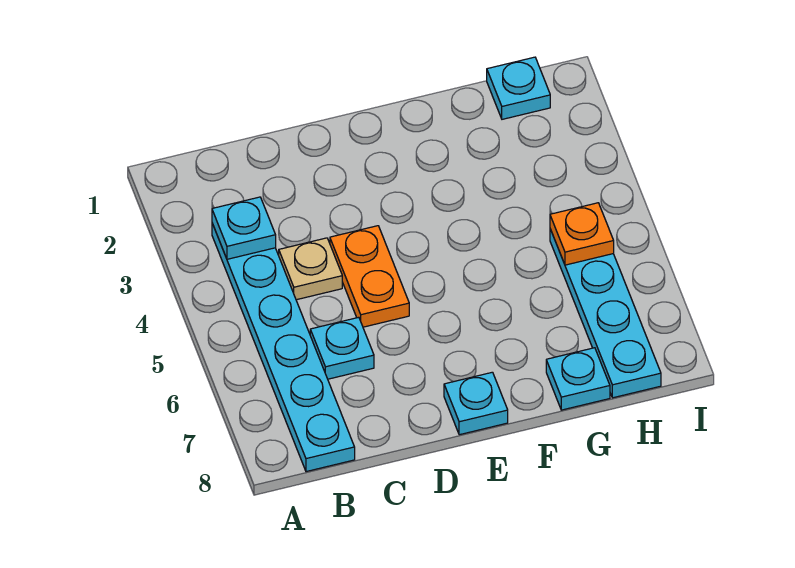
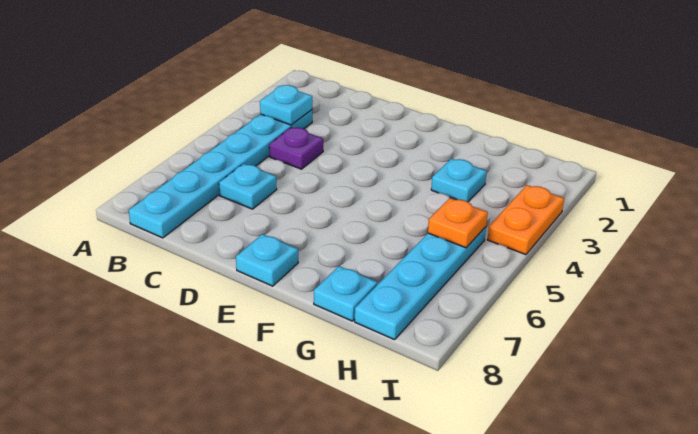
tan 1x1 plate [279,238,342,300] -> purple 1x1 plate [269,127,323,169]
orange 1x2 plate [330,226,409,327] -> orange 1x2 plate moved to [487,185,564,255]
cyan 1x1 plate [487,57,550,119] -> cyan 1x1 plate moved to [431,159,487,202]

